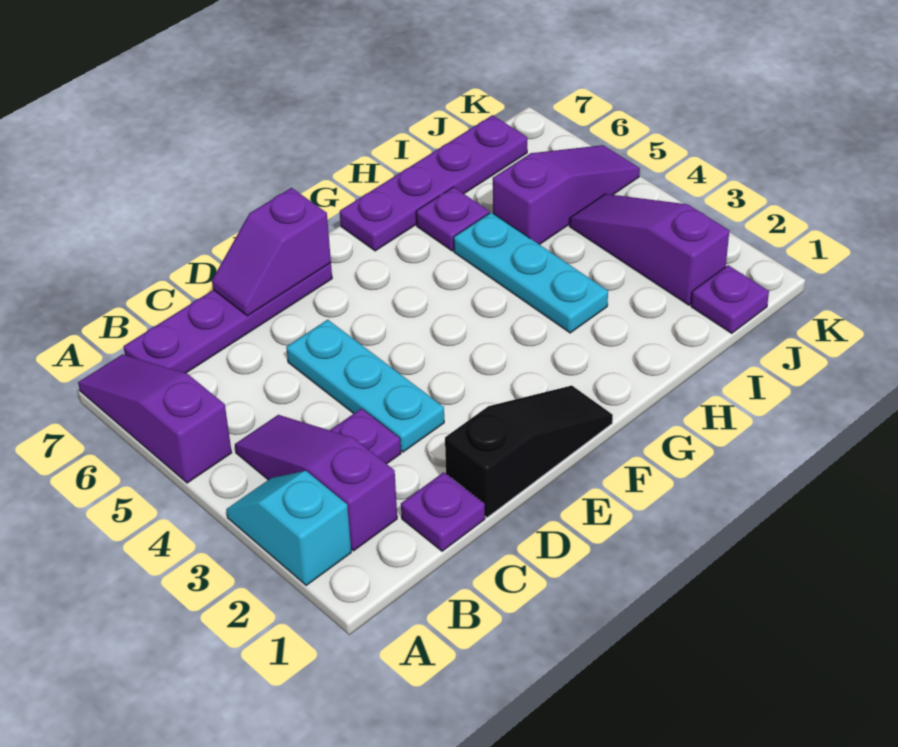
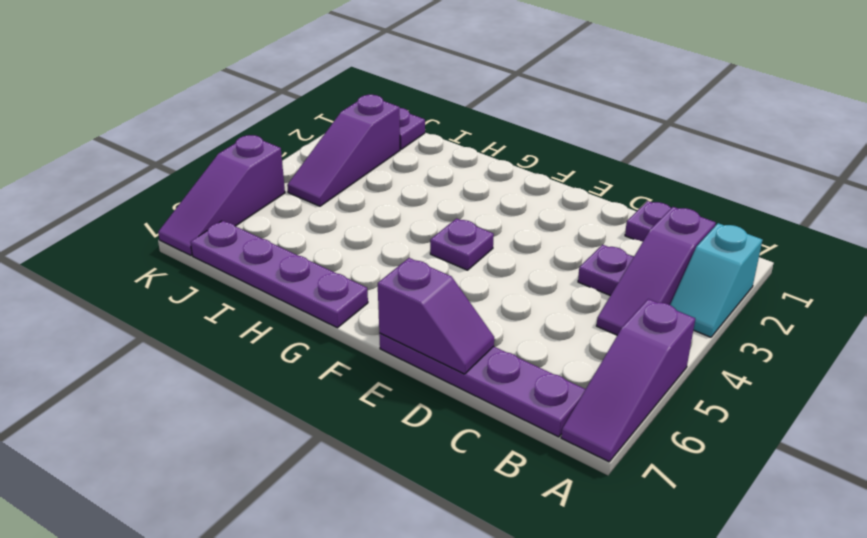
black 1x3 slope [445,386,613,517] -> none
cyan 1x3 plate [286,320,444,452] -> none
cyan 1x3 plate [454,212,608,333] -> none
purple 1x1 plate [416,187,489,251] -> purple 1x1 plate moved to [430,218,494,270]
purple 1x3 slope [493,145,640,245] -> purple 1x3 slope turned to [158,135,285,256]

